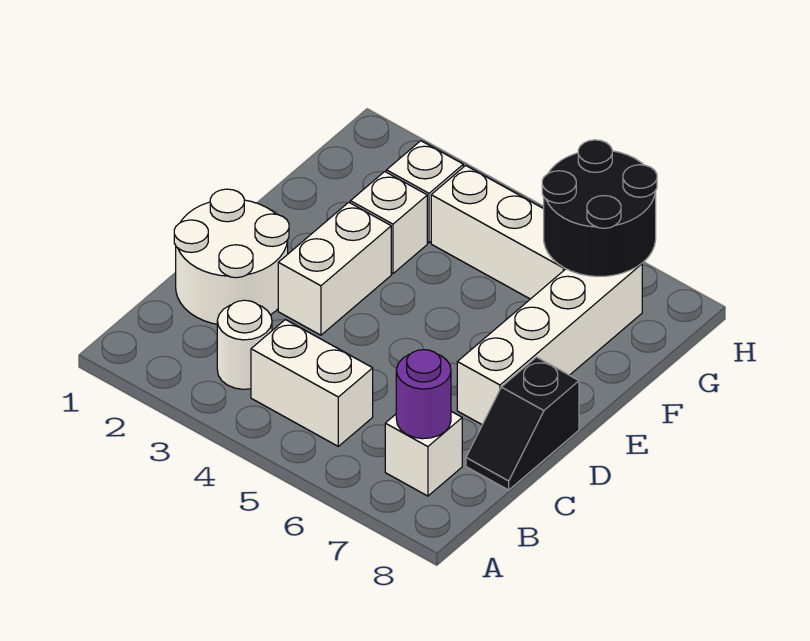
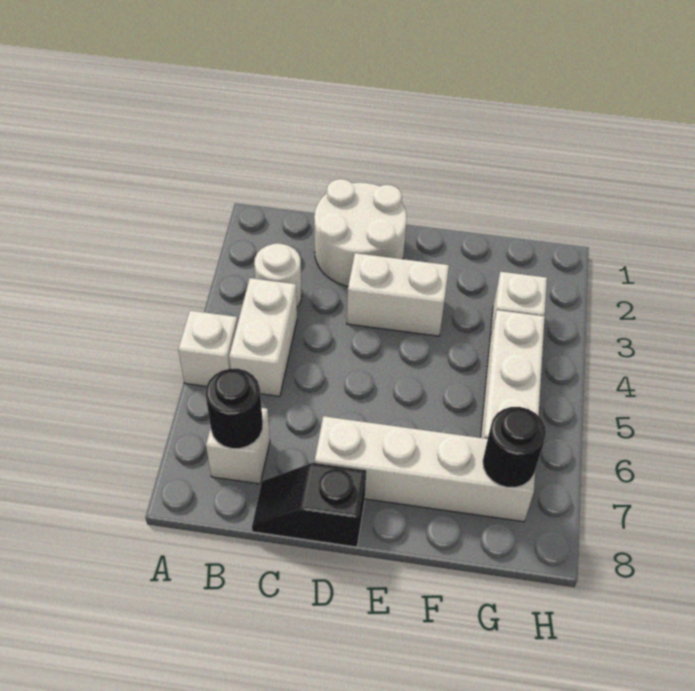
purple 1x1 round brick [396,350,451,439] -> black 1x1 round brick [205,369,263,449]
white 1x1 brick [350,172,427,274] -> white 1x1 brick moved to [178,311,238,386]
black 2x2 round brick [542,140,657,276] -> black 1x1 round brick [483,407,546,487]

